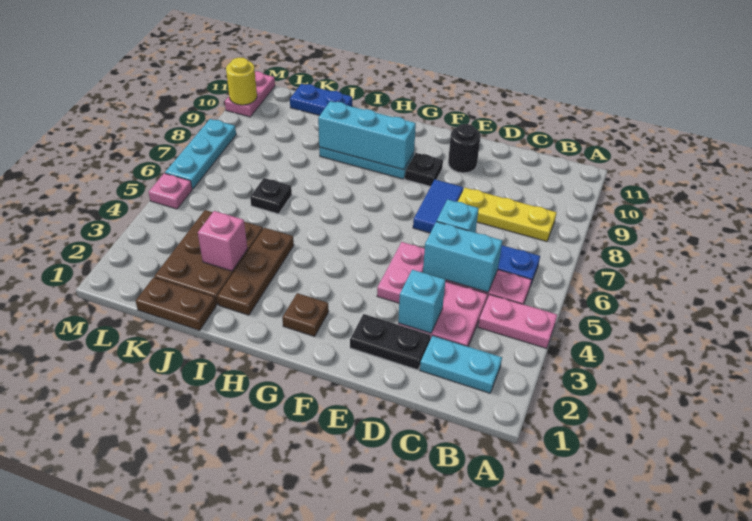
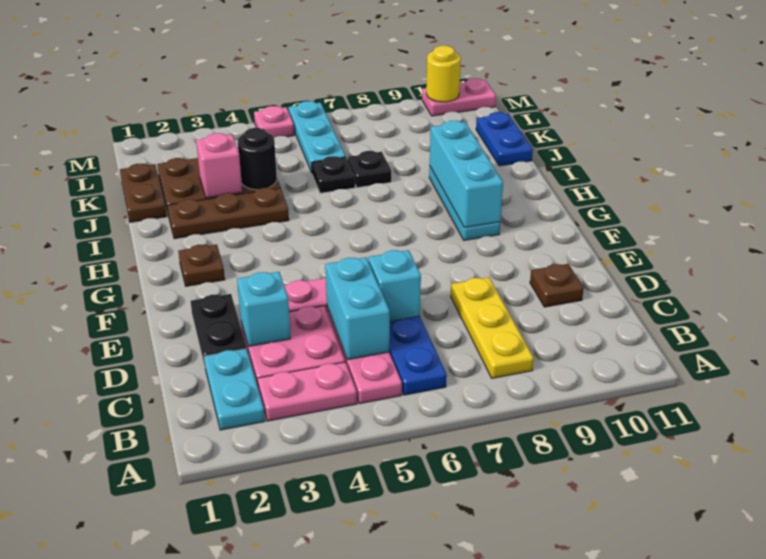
pink 1x2 plate [478,295,557,349] -> pink 1x2 plate turned to [258,362,357,421]
none -> brown 1x1 plate [530,264,584,307]
blue 1x2 tile [413,180,463,233] -> none
black 1x1 round brick [448,124,481,173] -> black 1x1 round brick moved to [238,128,277,190]
black 1x1 plate [405,153,443,187] -> black 1x1 plate moved to [348,151,391,188]
cyan 1x3 plate [165,119,236,189] -> cyan 1x3 plate turned to [288,101,346,172]

